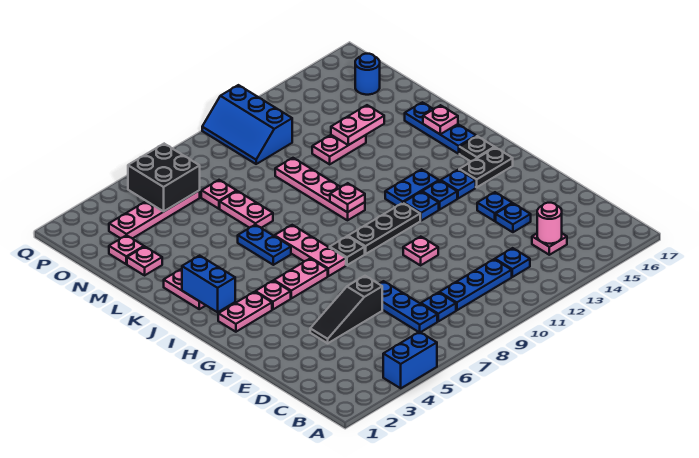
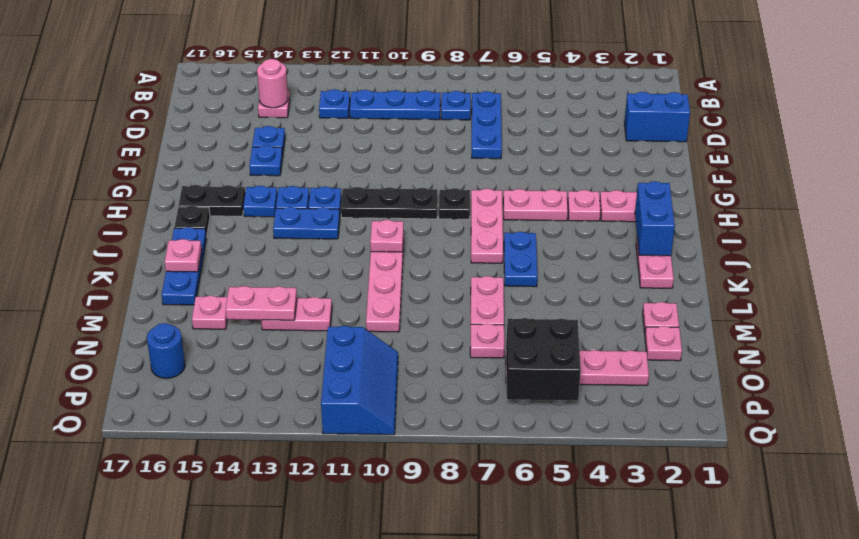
blue 1x2 brick [383,332,437,388] -> blue 1x2 brick moved to [625,92,690,142]
black 1x3 slope [310,276,382,343] -> none
pink 1x1 plate [403,237,438,265] -> pink 1x1 plate moved to [192,296,227,329]

